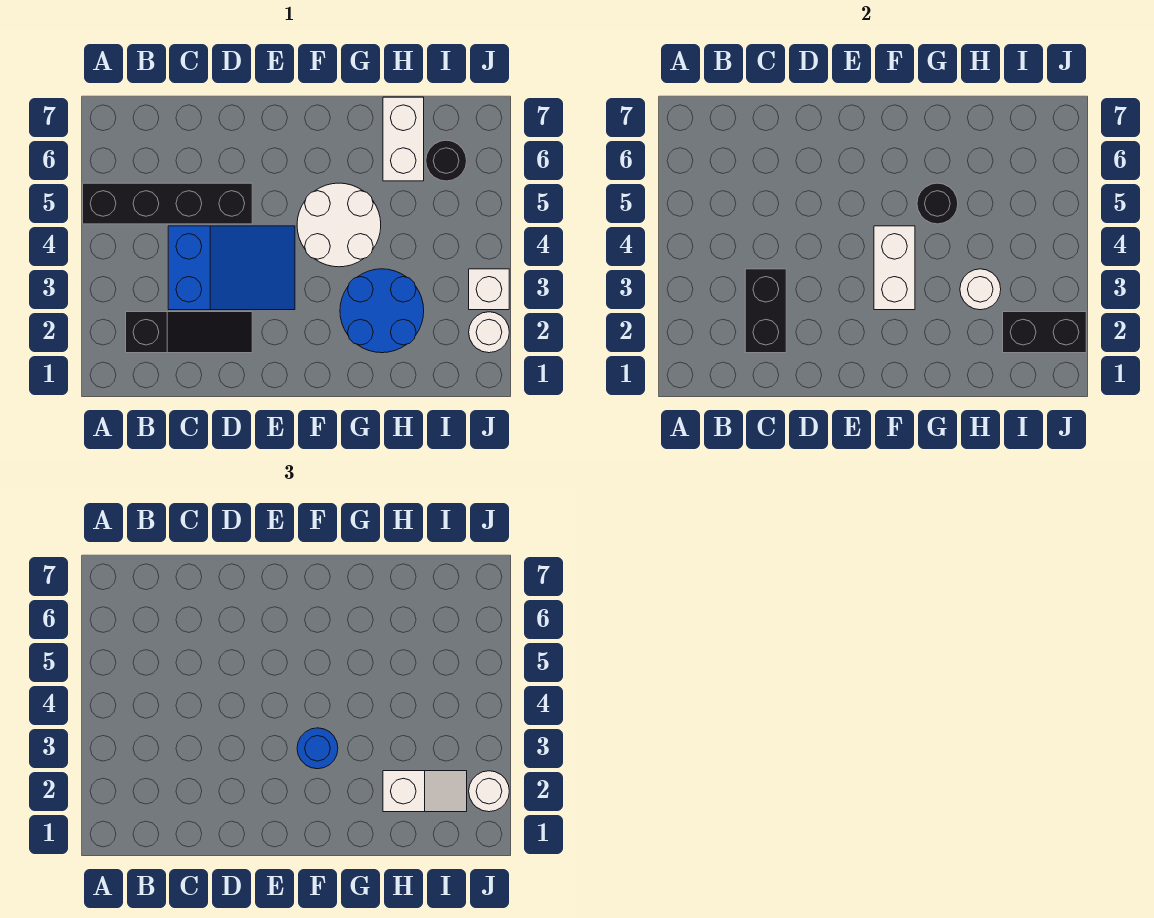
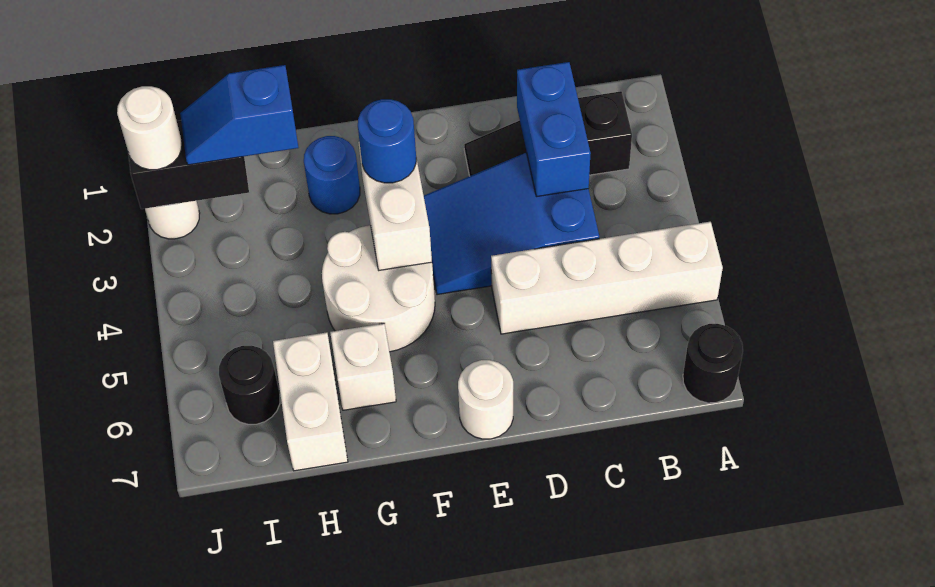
black 1x4 brick [83,183,252,224] -> white 1x4 brick [491,222,723,334]
black 1x2 brick [745,269,786,353] -> blue 1x2 brick [517,62,591,197]
blue 2x2 round brick [340,269,424,353] -> blue 1x1 round brick [304,136,360,214]
black 1x1 round brick [917,183,958,224] -> black 1x1 round brick moved to [683,324,743,403]
white 1x2 slope [383,771,467,812] -> blue 1x2 slope [180,65,298,165]
white 1x1 round brick [960,269,1001,310] -> white 1x1 round brick moved to [458,360,513,439]
white 1x1 brick [469,269,509,310] -> white 1x1 brick moved to [330,323,396,410]

